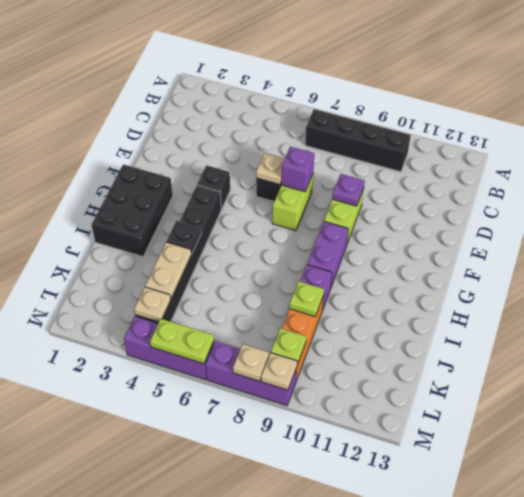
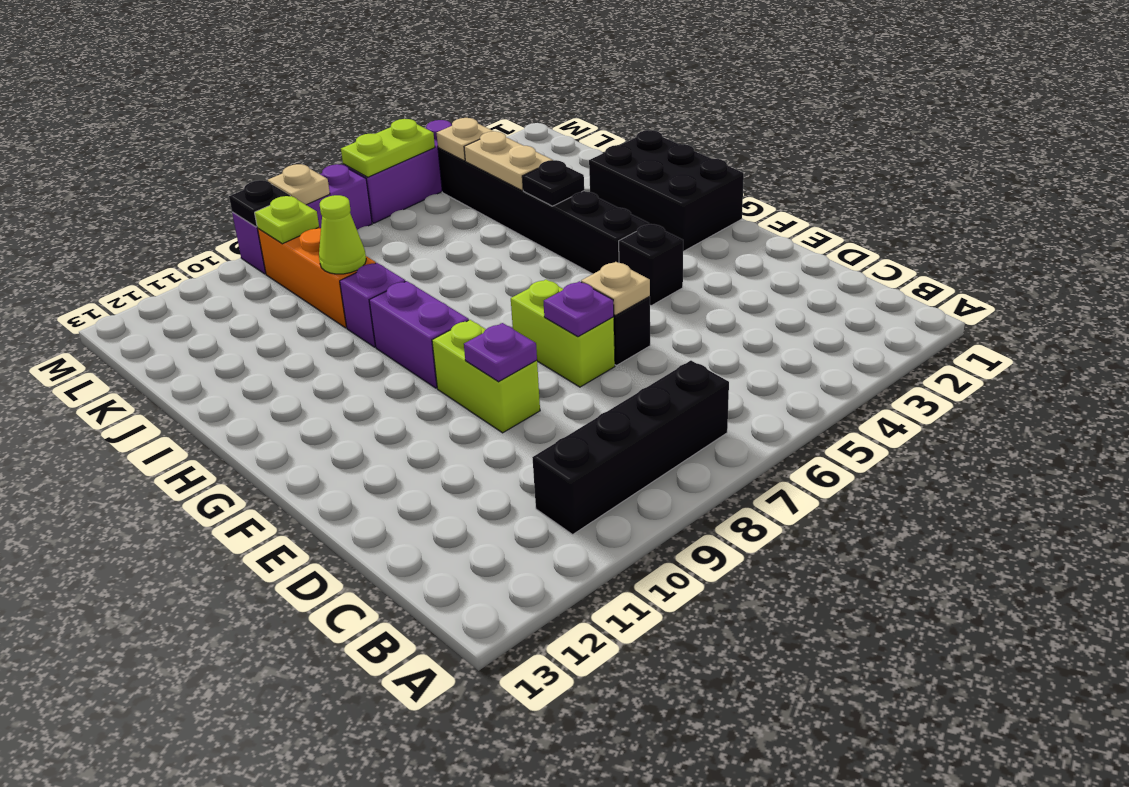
purple 1x1 brick [281,147,314,192] -> purple 1x1 plate [544,281,614,337]
lime 1x1 plate [290,281,324,316] -> lime 1x1 cone [319,195,366,274]
tan 1x1 plate [261,353,297,390] -> black 1x1 plate [229,180,290,227]

